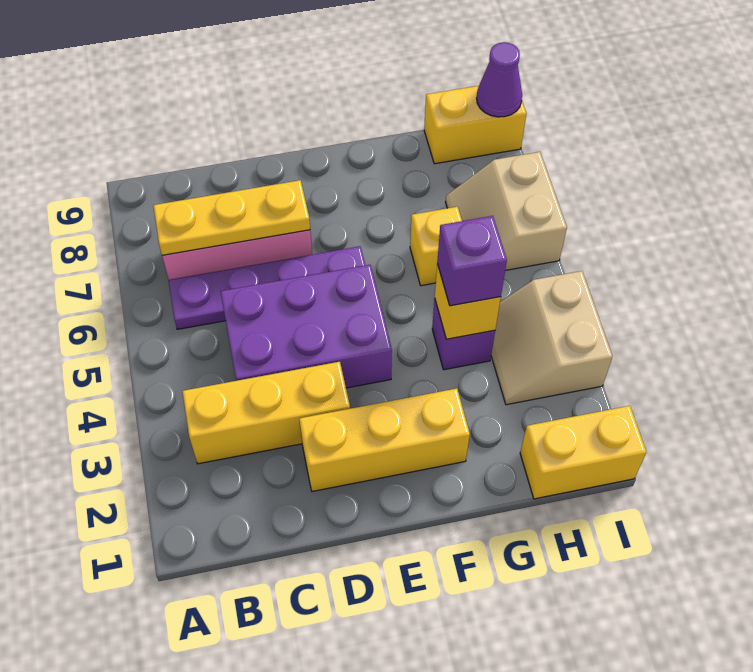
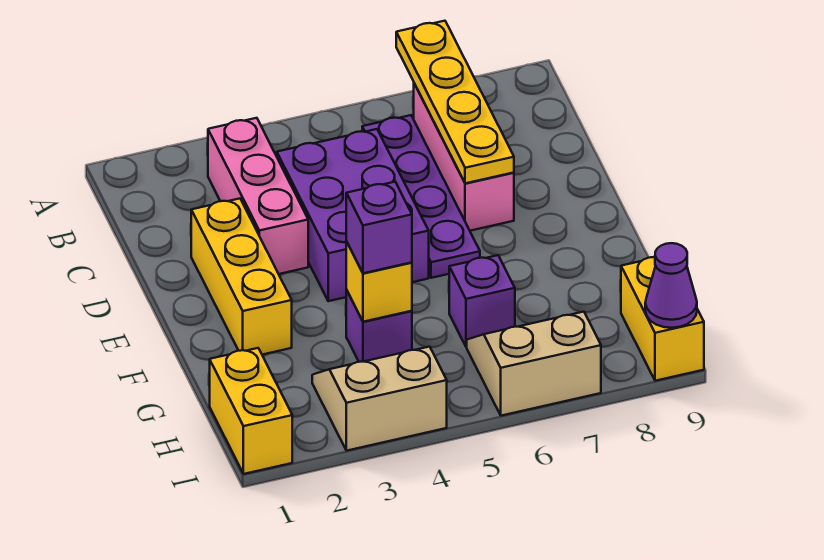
yellow 1x3 brick [182,362,350,464] -> pink 1x3 brick [208,118,308,274]
yellow 1x3 plate [153,180,310,255] -> yellow 1x4 plate [396,21,514,183]
yellow 1x1 brick [410,207,462,286] -> purple 1x1 brick [449,255,515,347]

